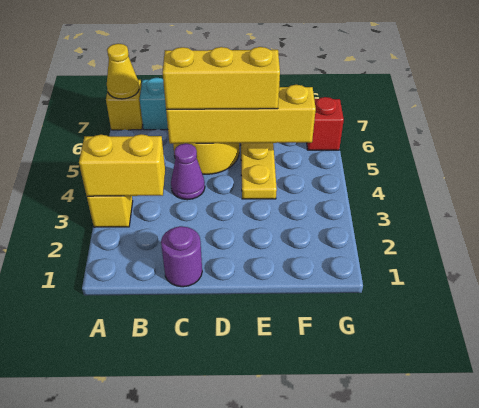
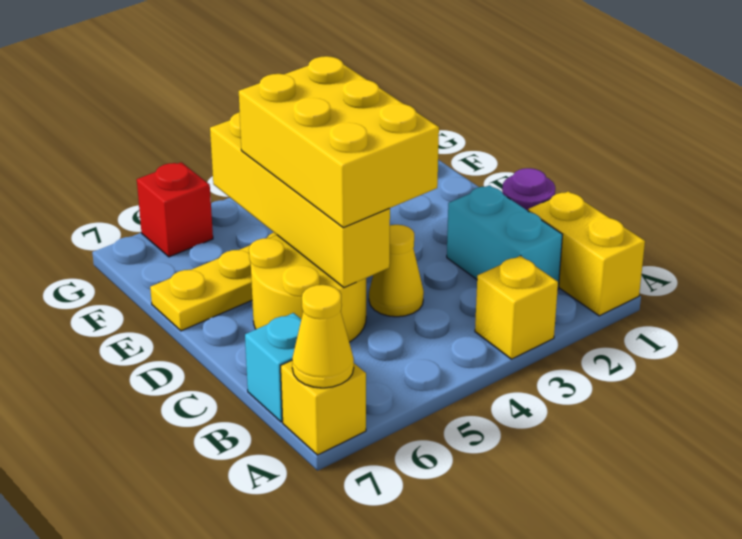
yellow 1x2 brick [79,134,165,196] -> yellow 1x2 brick moved to [528,191,645,316]
none -> cyan 1x2 brick [447,185,563,288]
purple 1x1 cone [171,143,205,200] -> yellow 1x1 cone [369,225,424,317]
yellow 1x3 brick [162,47,280,109] -> yellow 2x3 brick [239,56,439,228]

